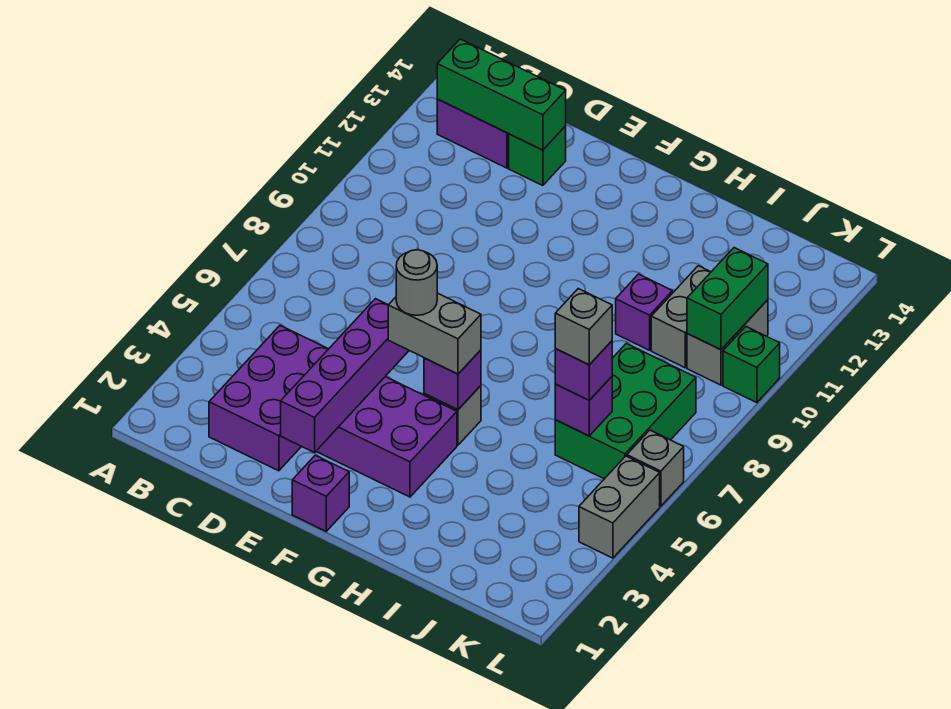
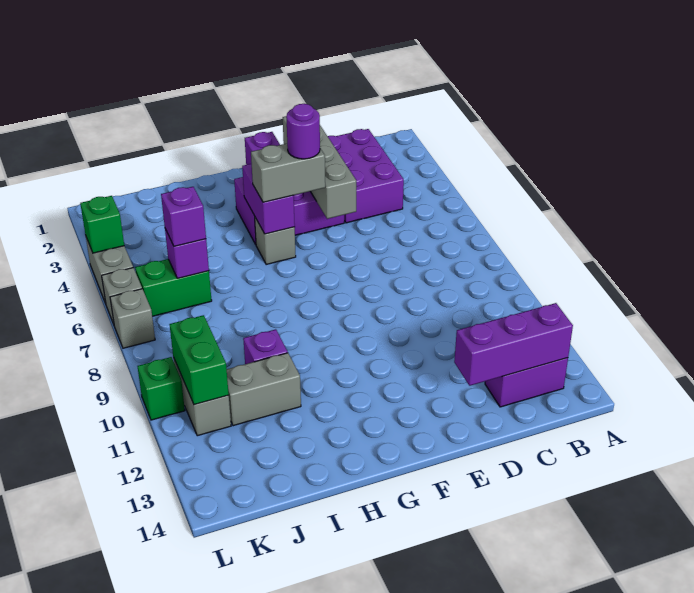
green 1x3 brick [437,39,566,150] -> purple 1x3 brick [454,303,573,386]
green 1x1 brick [509,126,566,186] -> green 1x1 brick moved to [80,196,124,253]
purple 1x4 brick [281,299,409,453] -> grey 1x4 brick [283,116,356,219]
grey 1x1 round brick [396,250,437,315] -> purple 1x1 round brick [286,104,320,159]
purple 1x1 brick [424,350,481,410] -> purple 1x2 brick [242,164,295,234]
green 2x3 brick [555,343,696,479] -> green 1x2 brick [135,259,212,316]
grey 1x1 brick [555,289,612,365] -> grey 1x1 brick moved to [110,289,155,348]
grey 1x2 brick [651,266,711,368] -> grey 1x2 brick turned to [227,353,301,426]

